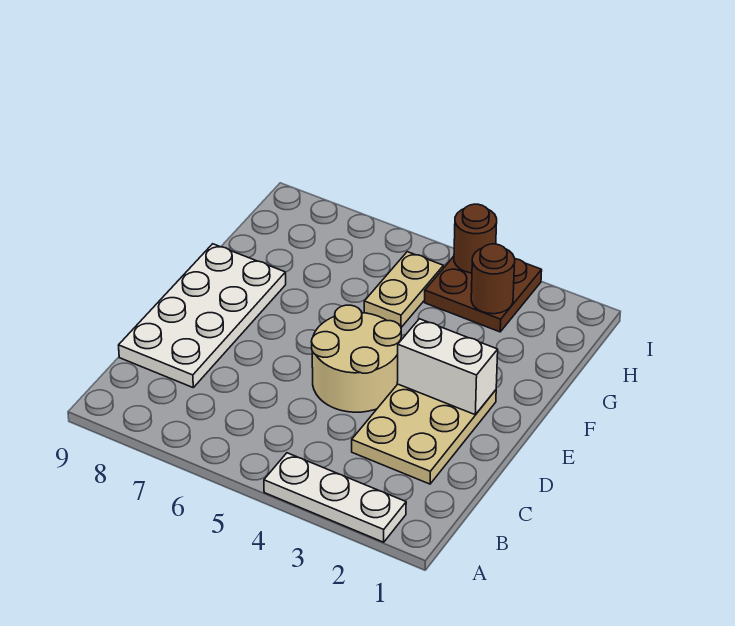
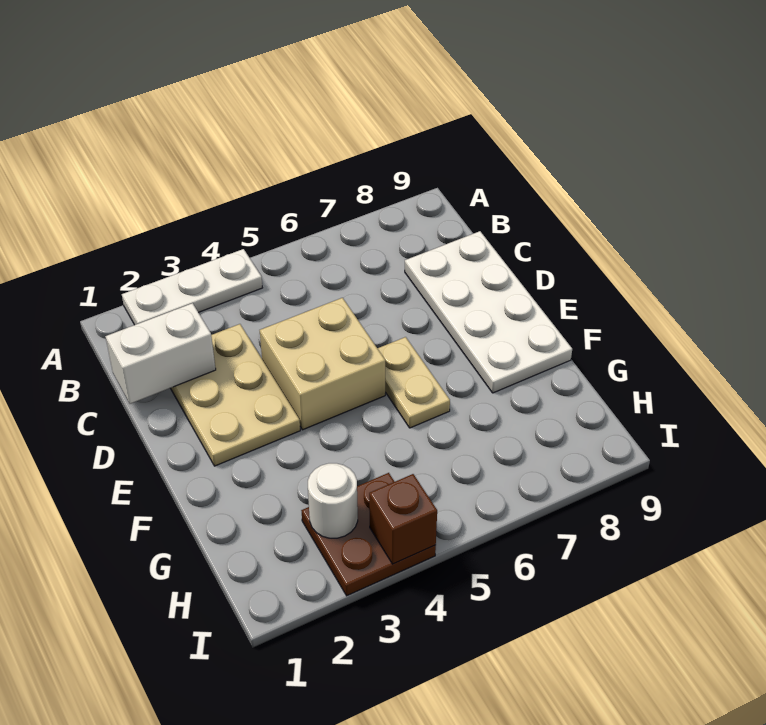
tan 2x2 round brick [311,305,401,412] -> tan 2x2 brick [260,298,385,430]
white 1x2 brick [397,319,498,415] -> white 1x2 brick moved to [105,303,216,404]
tan 1x2 plate [364,252,443,327] -> tan 1x2 plate moved to [377,337,450,428]
brown 1x1 round brick [471,244,515,314] -> white 1x1 round brick [308,463,358,538]
brown 1x1 round brick [454,204,497,273] -> brown 1x1 brick [369,474,437,564]

